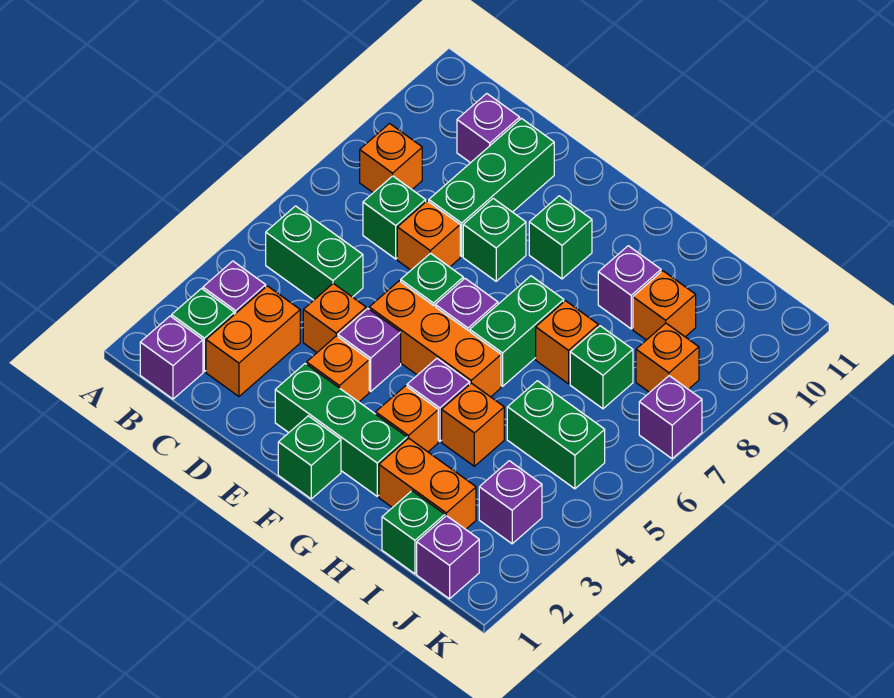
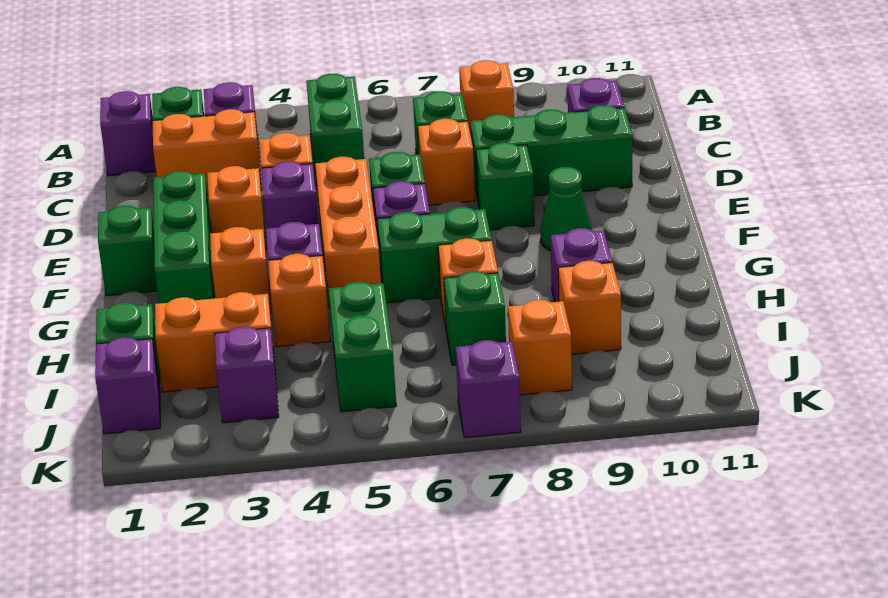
green 1x1 brick [529,196,592,279] -> green 1x1 cone [540,167,592,251]
orange 1x2 brick [379,438,476,529] -> orange 1x2 brick turned to [155,292,276,392]

